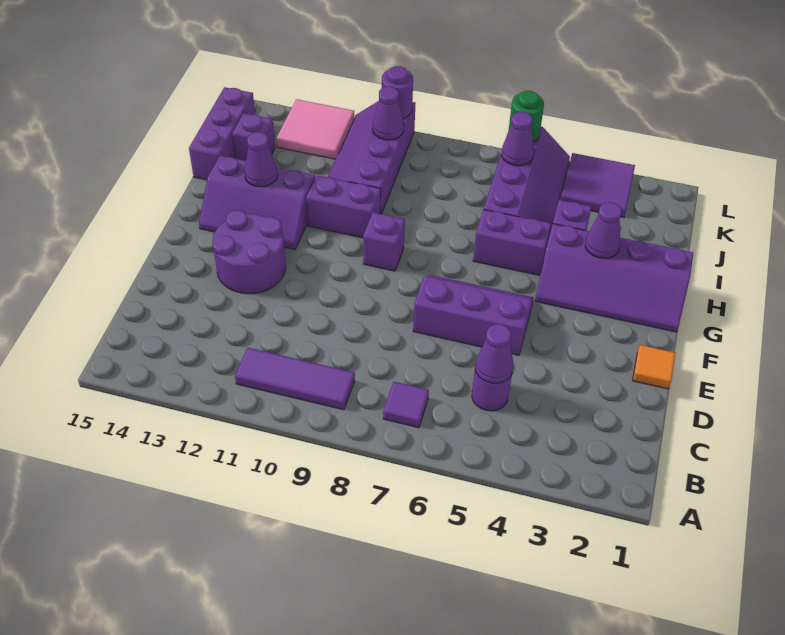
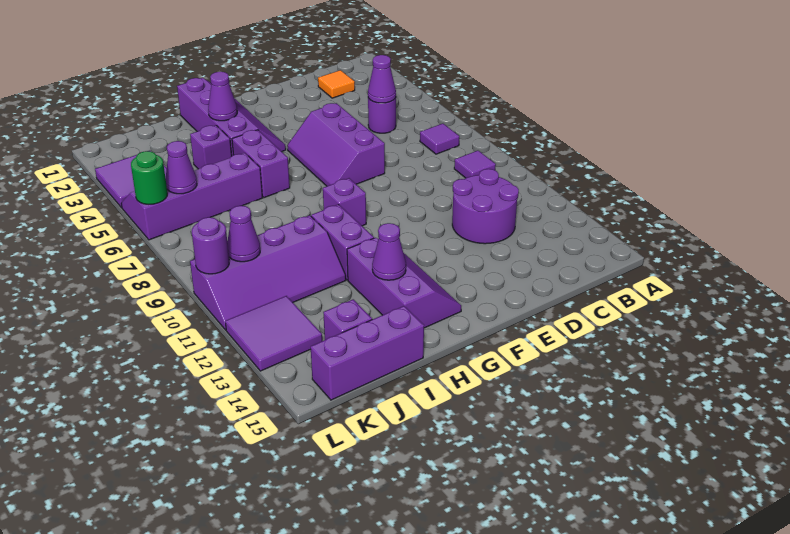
purple 1x3 tile [235,348,355,410] -> purple 1x1 tile [454,151,496,178]
orange 1x1 tile [632,345,675,389] -> orange 1x1 tile moved to [318,70,355,98]
purple 2x2 round brick [213,210,286,294] -> purple 2x2 round brick moved to [452,169,519,244]
pink 2x2 tile [276,99,354,159] -> purple 2x2 tile [225,296,322,371]

